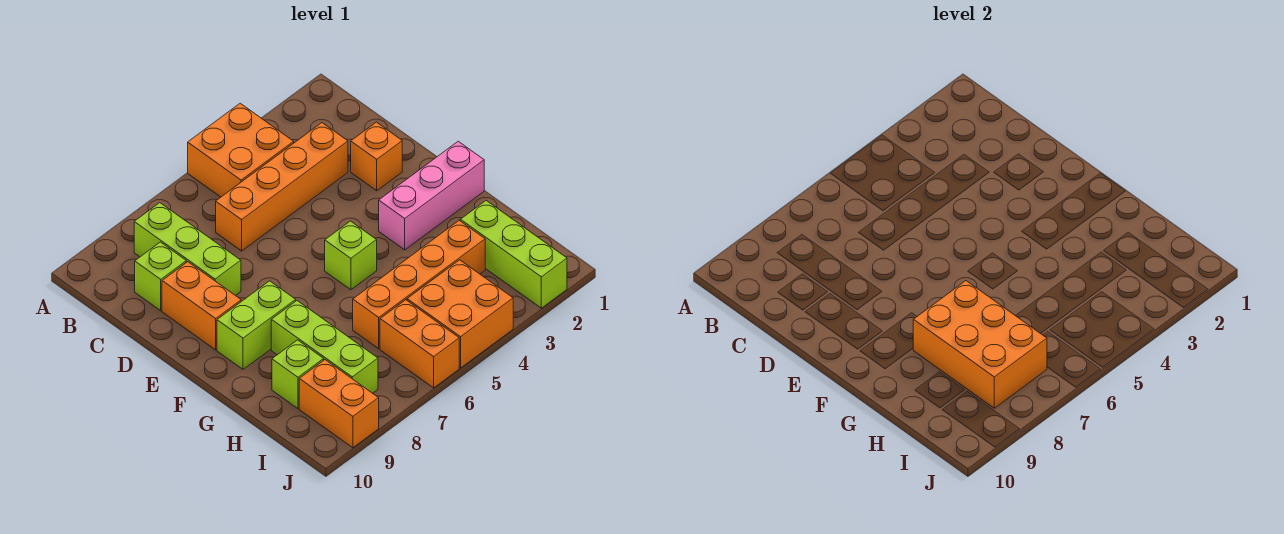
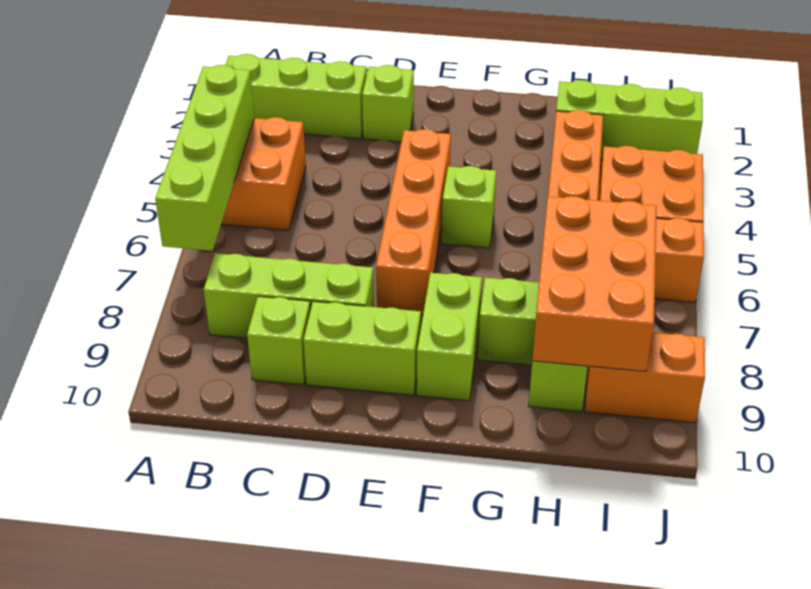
none -> lime 1x3 brick [226,54,367,139]
none -> lime 1x4 brick [155,65,254,251]
orange 1x4 brick [216,123,348,251] -> orange 1x4 brick moved to [376,129,451,315]
orange 1x1 brick [351,122,402,191] -> lime 1x1 brick [362,65,414,142]
orange 1x2 brick [162,262,241,350] -> lime 1x2 brick [303,301,421,395]
pink 1x3 brick [379,141,484,250] -> none
orange 2x3 brick [913,281,1047,408] -> orange 2x3 brick turned to [532,196,657,371]

